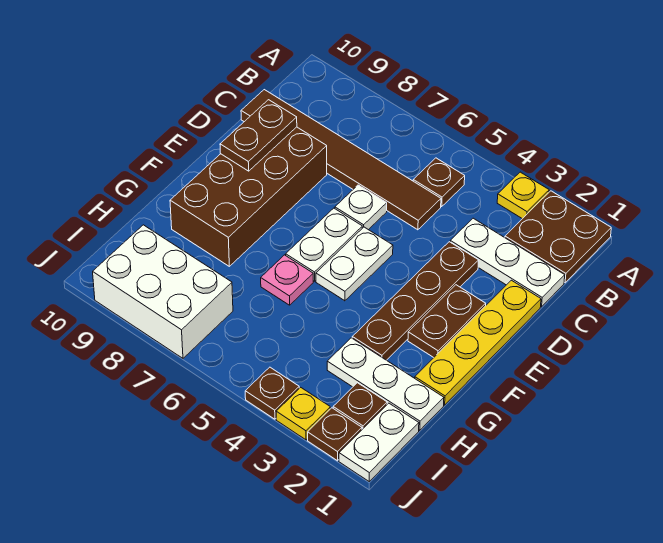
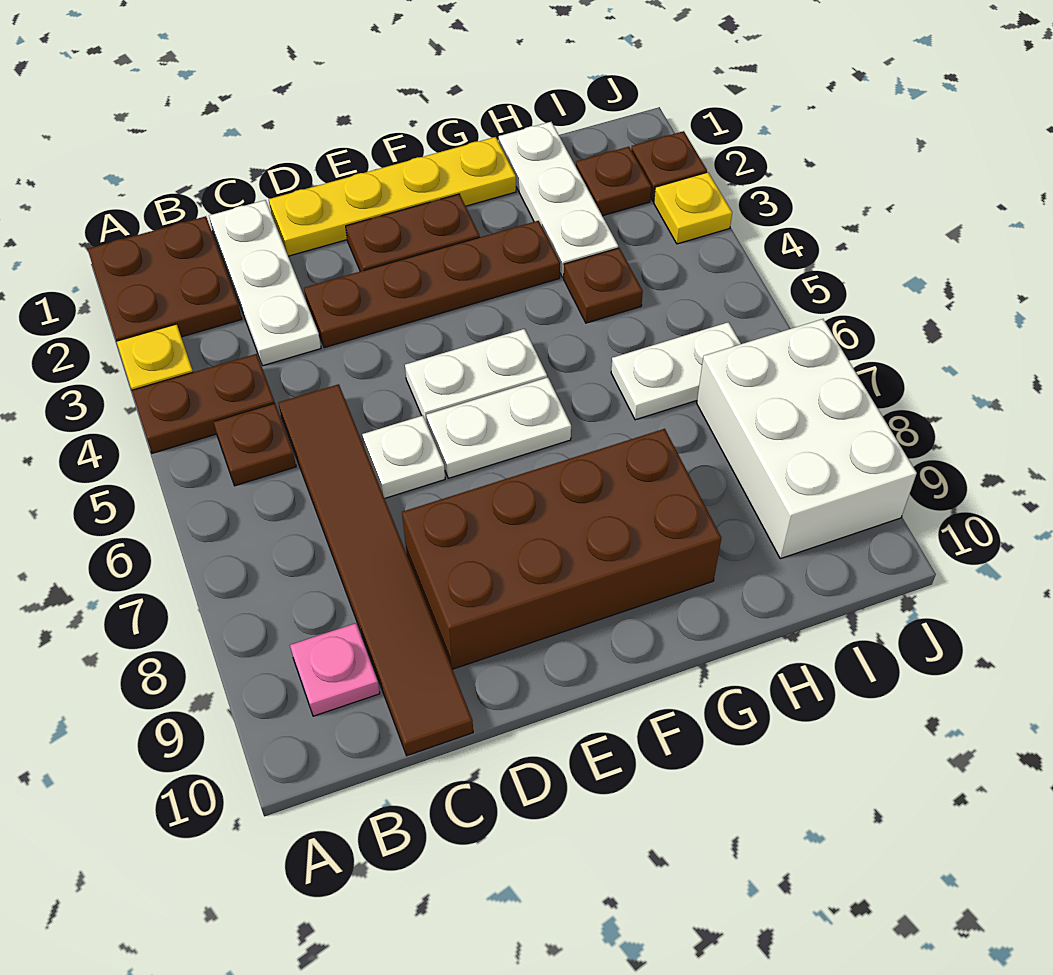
brown 1x2 plate [220,100,297,171] -> brown 1x2 plate moved to [132,354,275,453]
pink 1x1 plate [261,255,313,305] -> pink 1x1 plate moved to [290,623,380,716]
white 1x2 plate [339,403,419,481] -> white 1x2 plate moved to [611,322,741,420]
brown 1x1 plate [245,367,299,419] -> brown 1x1 plate moved to [564,248,643,323]

